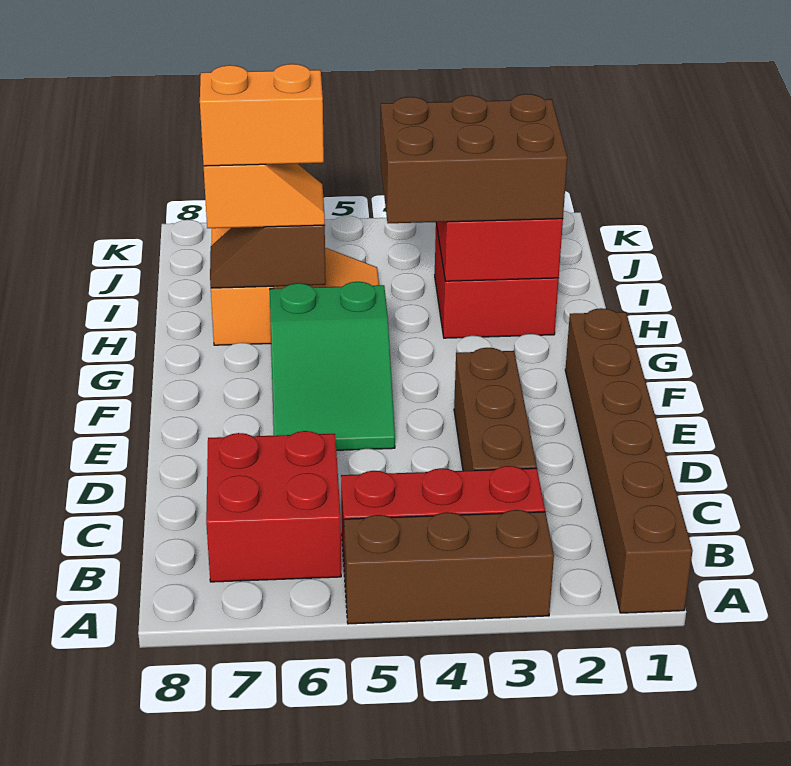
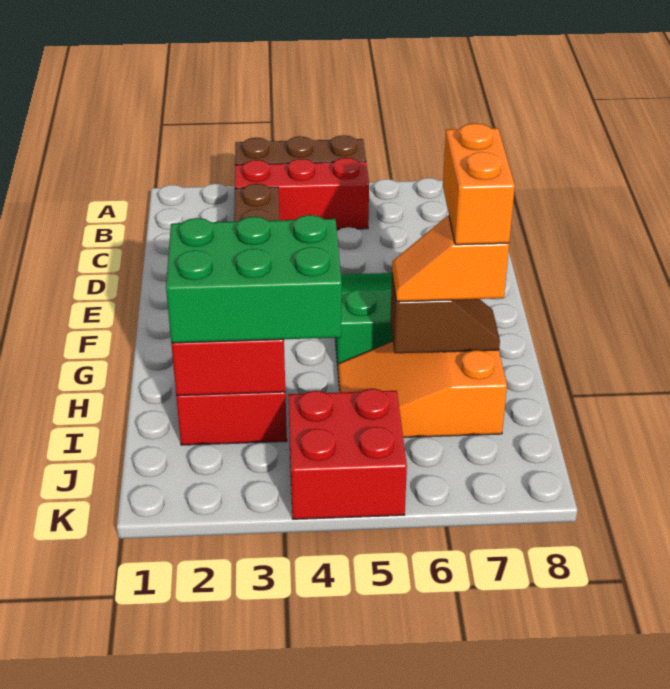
brown 1x6 brick [565,308,693,613] -> none
red 2x2 brick [206,431,341,582] -> red 2x2 brick moved to [288,389,407,519]
brown 2x3 brick [381,94,567,223] -> green 2x3 brick [166,215,342,343]
orange 1x2 brick [200,64,324,166] -> orange 1x2 brick turned to [443,123,515,245]

